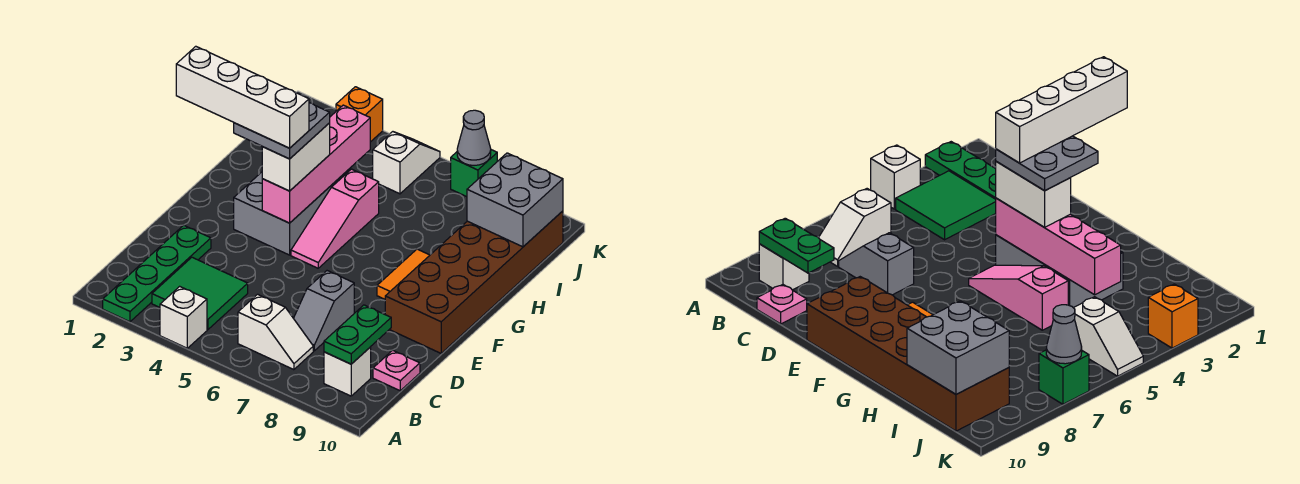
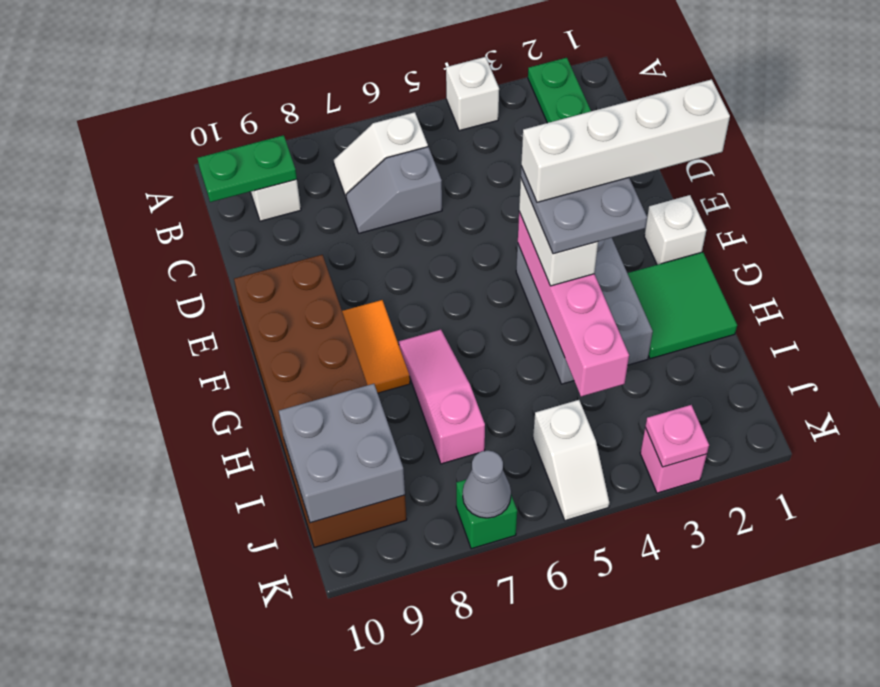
green 2x2 tile [152,257,248,330] -> green 2x2 tile moved to [628,252,737,359]
green 1x2 plate [324,305,391,364] -> green 1x2 plate turned to [198,135,297,202]
grey 1x2 slope [293,271,354,351] -> grey 1x2 slope turned to [346,147,442,233]
pink 1x1 plate [373,350,420,391] -> pink 1x1 plate moved to [645,405,709,467]
none -> white 1x1 brick [644,195,706,265]
pink 1x3 slope [291,169,379,268] -> pink 1x3 slope moved to [399,330,485,464]
orange 1x1 brick [336,87,383,142] -> pink 1x1 brick [640,428,707,493]

